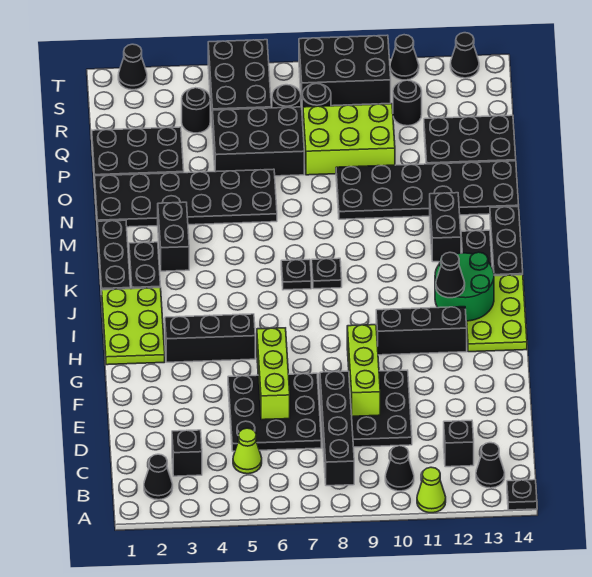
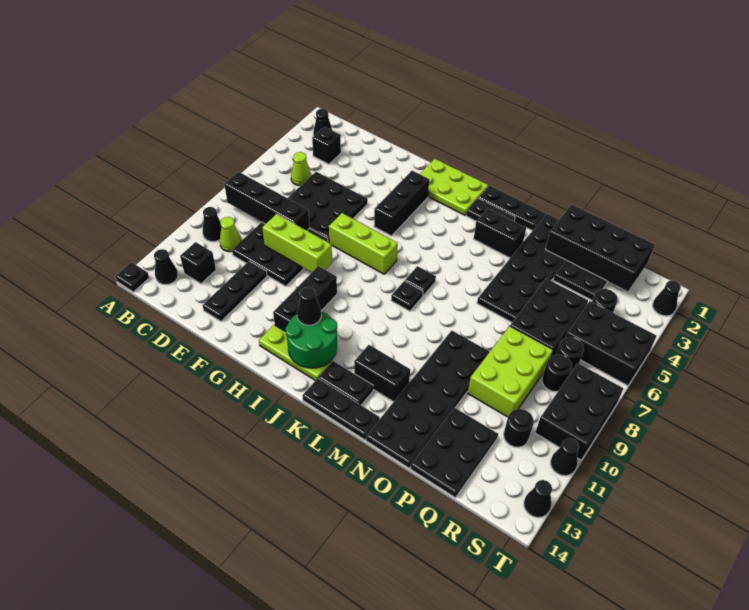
lime 1x1 cone [417,467,446,513] -> lime 1x1 cone moved to [220,217,241,252]
lime 1x3 brick [257,328,290,420] -> lime 1x3 brick moved to [329,213,398,274]
none -> black 1x3 plate [203,261,267,321]
lime 2x3 plate [466,275,527,352] -> lime 1x3 plate [259,325,332,380]
none -> black 2x4 brick [545,204,655,291]

